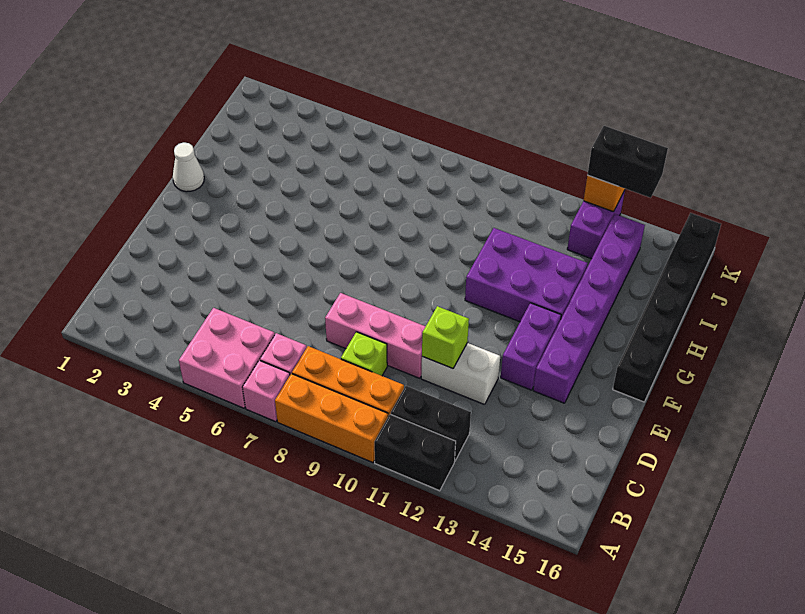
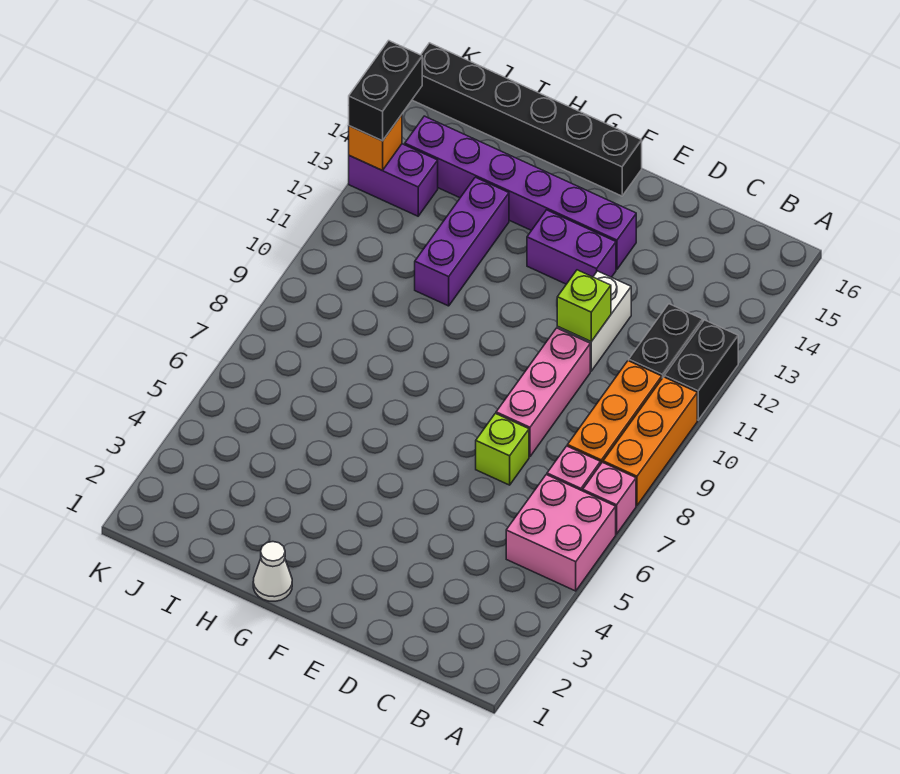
lime 1x1 brick [341,332,387,376] -> lime 1x1 brick moved to [476,413,529,485]
purple 2x3 brick [465,228,588,322] -> purple 1x3 brick [415,177,509,306]

